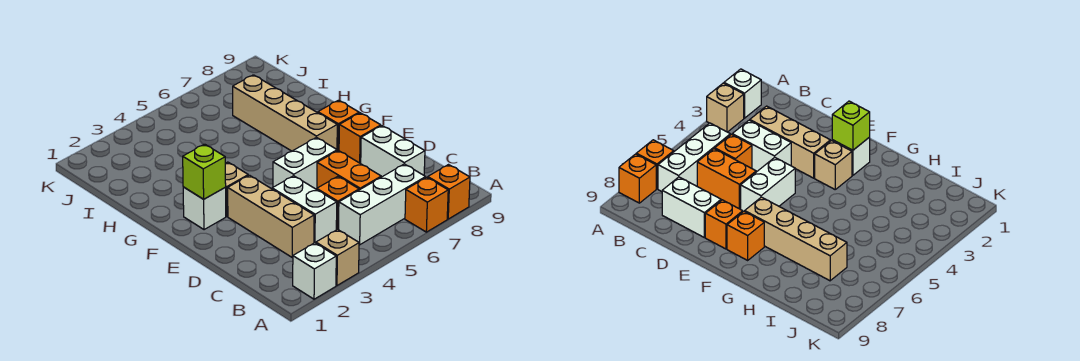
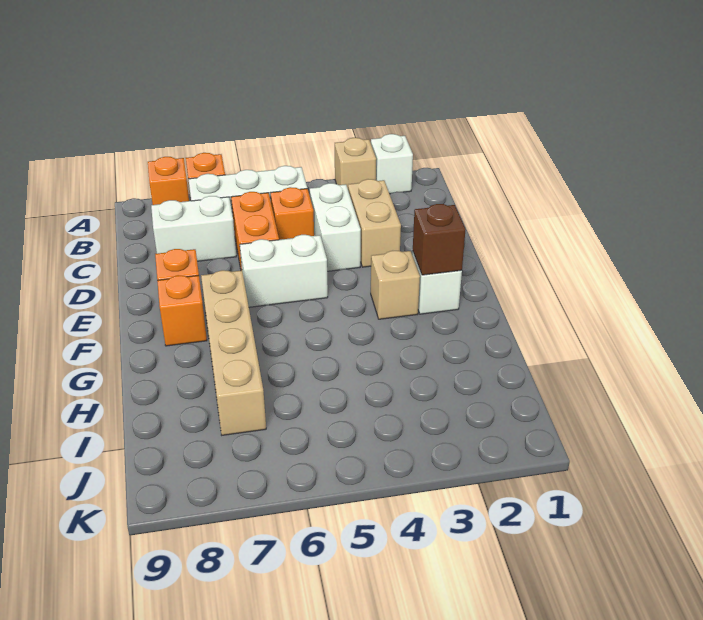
tan 1x3 brick [228,175,314,257] -> tan 1x2 brick [348,179,401,267]
white 1x2 brick [361,126,425,177] -> white 1x2 brick turned to [151,196,236,261]
lime 1x1 brick [183,144,226,199] -> brown 1x1 brick [413,204,466,275]

